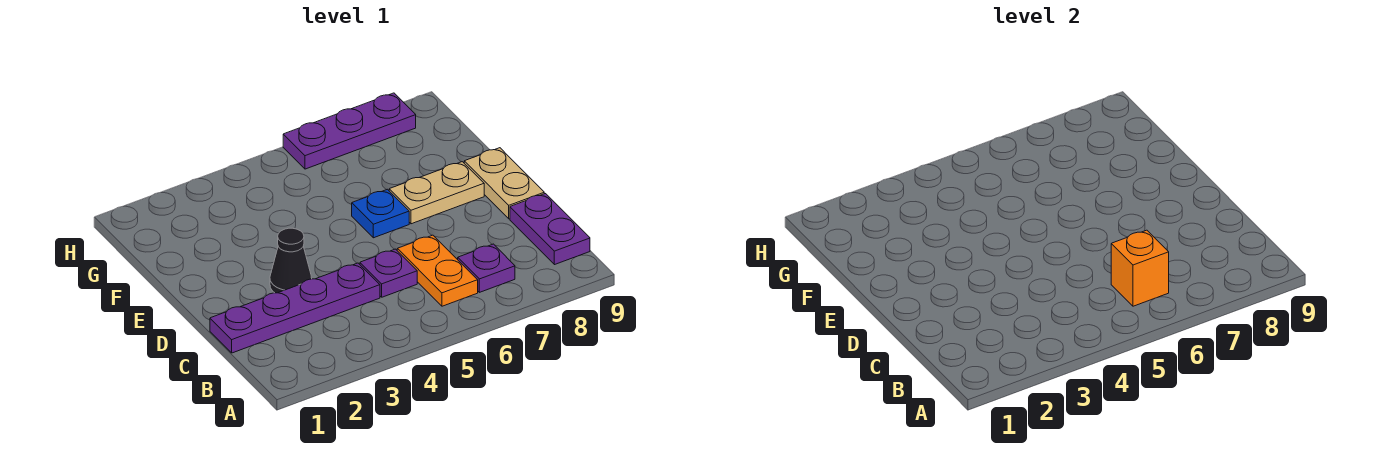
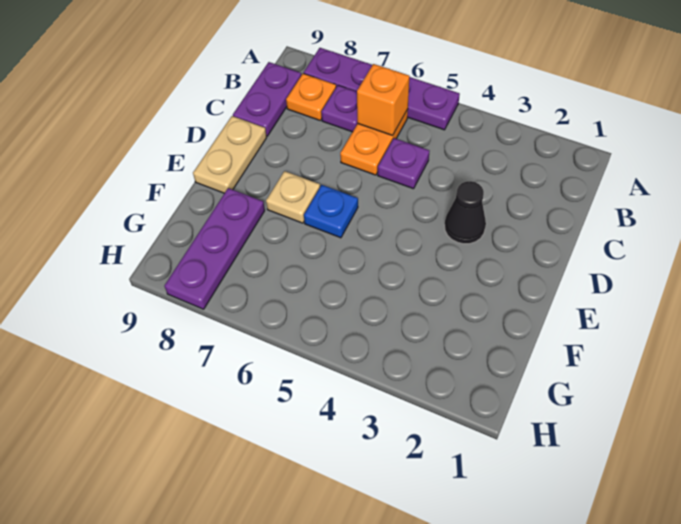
none -> orange 1x1 plate [286,74,336,120]
purple 1x4 plate [210,263,380,353] -> purple 1x4 plate moved to [304,48,460,130]
tan 1x2 plate [389,162,484,224] -> tan 1x1 plate [266,171,320,223]
purple 1x3 plate [283,93,416,169] -> purple 1x3 plate turned to [164,188,265,309]

